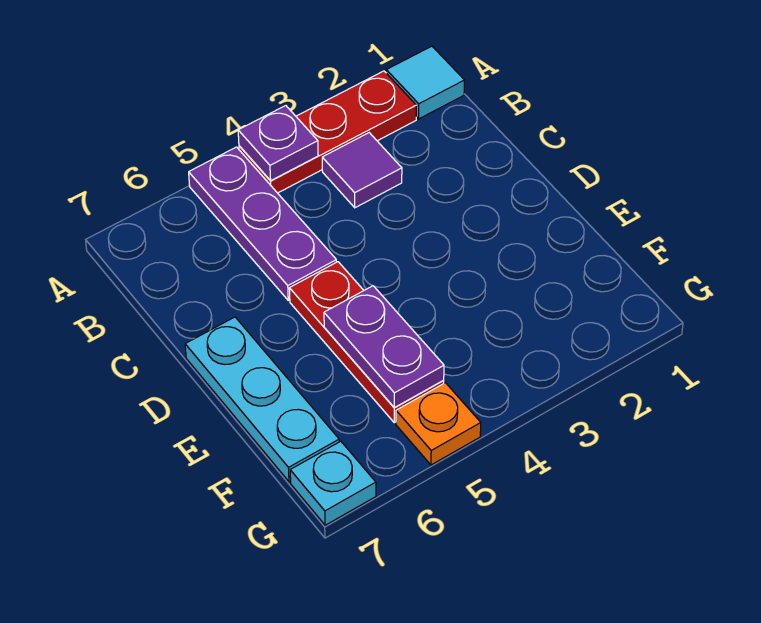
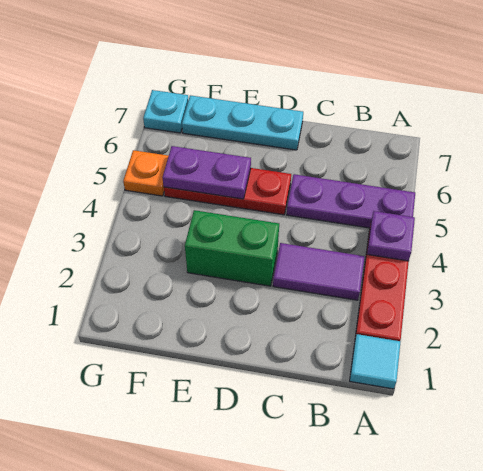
purple 1x1 tile [322,133,402,208] -> purple 1x2 tile [273,243,364,300]
none -> green 1x2 brick [185,210,279,286]

